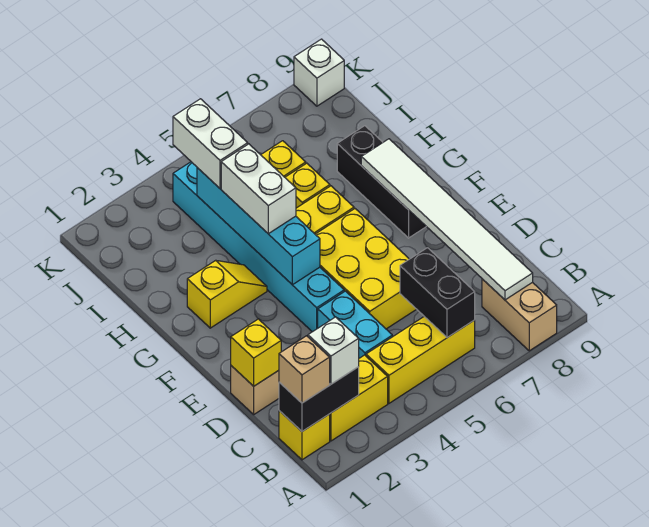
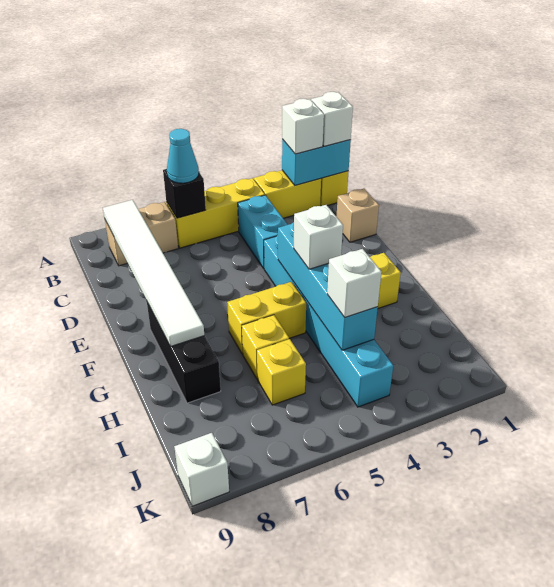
tan 1x2 brick [482,279,557,351] -> tan 1x2 brick turned to [105,202,178,266]
black 1x2 brick [279,367,359,431] -> cyan 1x2 brick [282,139,351,185]
tan 1x1 brick [279,336,330,403] -> white 1x1 brick [311,92,353,146]
black 1x2 brick [400,248,475,338] -> black 1x1 brick [163,169,206,218]
none -> cyan 1x1 cone [167,129,199,183]
yellow 1x1 brick [231,319,281,386] -> none
yellow 2x3 brick [315,209,416,329] -> none
white 1x2 brick [221,144,296,234] -> white 1x1 brick [294,205,343,269]
white 1x2 brick [173,99,248,188] -> white 1x1 brick [327,249,382,317]

